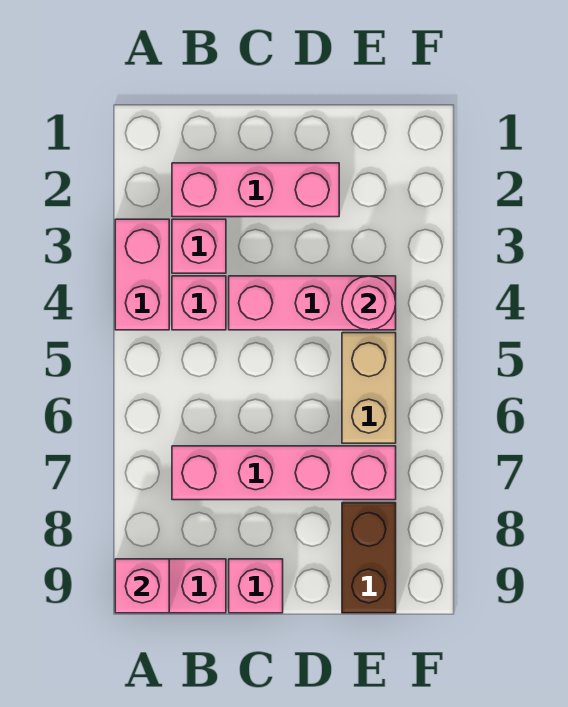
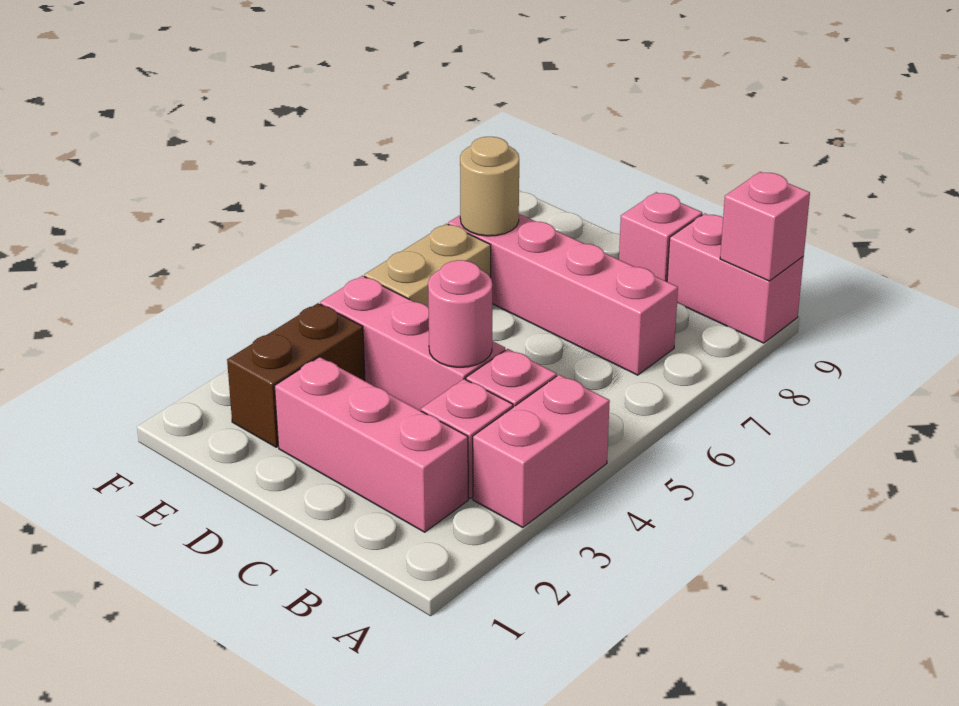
pink 1x1 round brick [342,276,396,330] -> pink 1x1 round brick moved to [428,260,492,367]
none -> tan 1x1 round brick [460,137,519,236]
brown 1x2 brick [342,503,396,613] -> brown 1x2 brick moved to [227,303,365,447]

